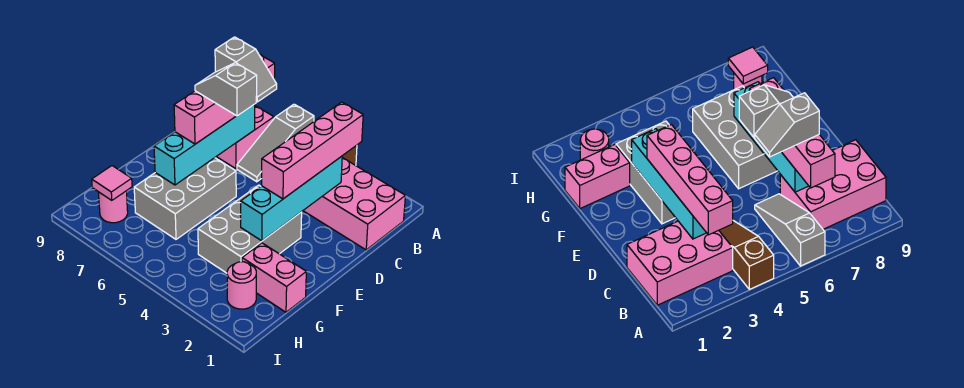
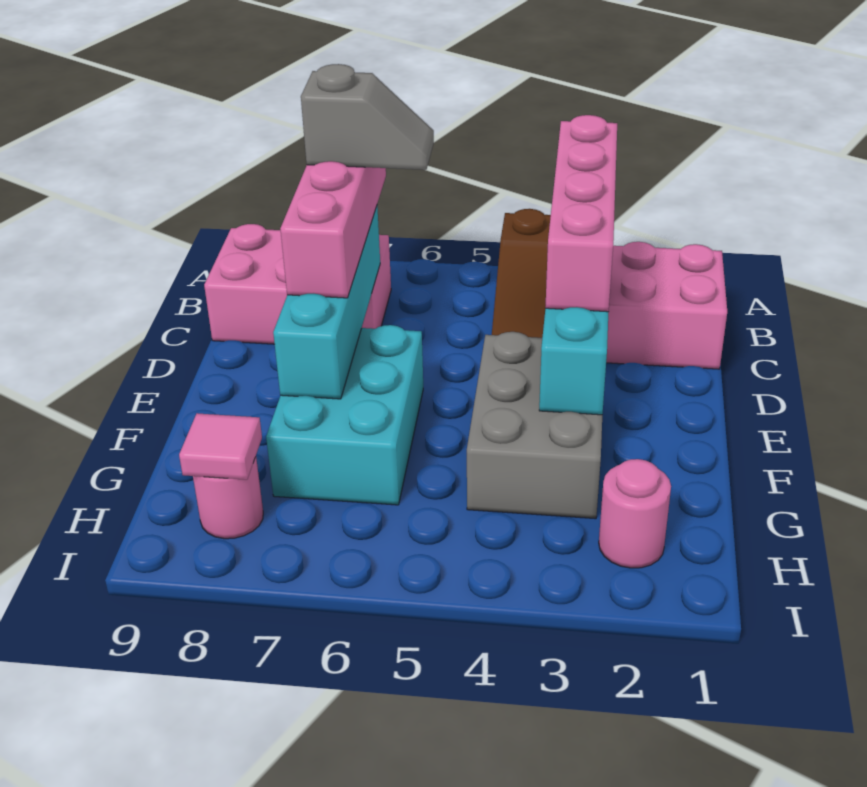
grey 1x3 slope [237,104,314,182] -> none
grey 1x2 slope [195,63,257,116] -> none
grey 2x3 brick [134,158,236,239] -> cyan 2x3 brick [266,325,423,505]
pink 1x2 brick [242,243,306,312] -> none

